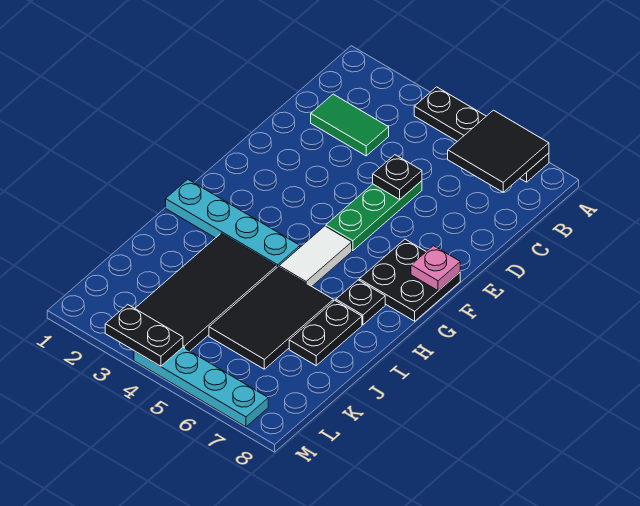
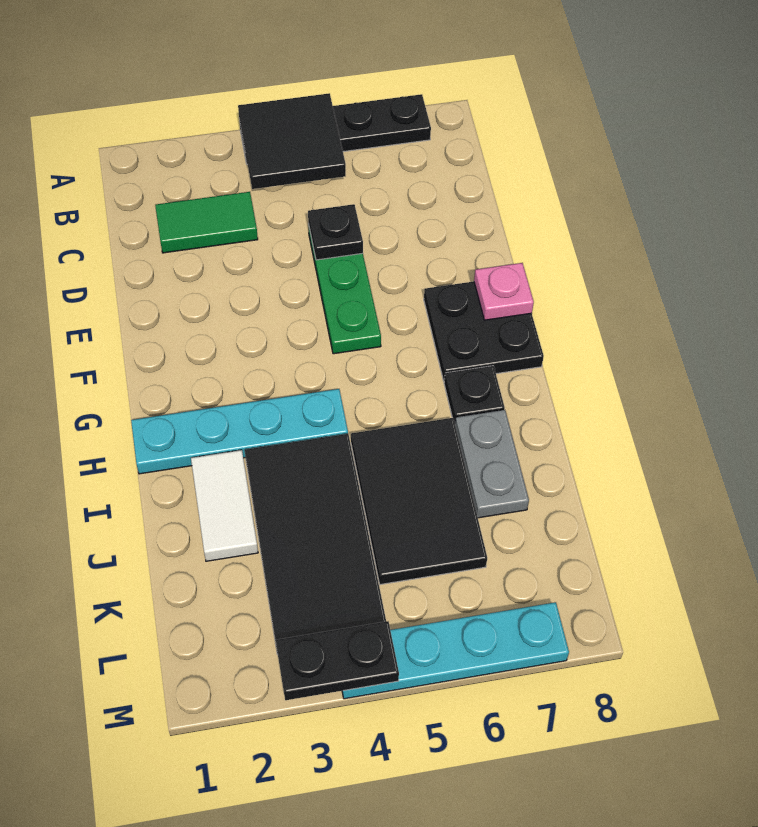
black 2x2 tile [448,110,549,192] -> black 2x2 tile moved to [238,93,346,189]
white 1x2 tile [279,226,352,286] -> white 1x2 tile moved to [191,450,258,561]
black 1x2 plate [289,300,362,366] -> grey 1x2 plate [455,410,529,518]

